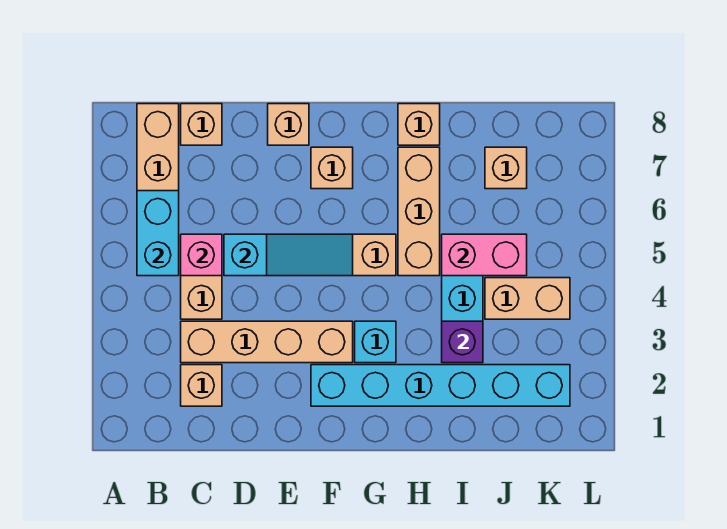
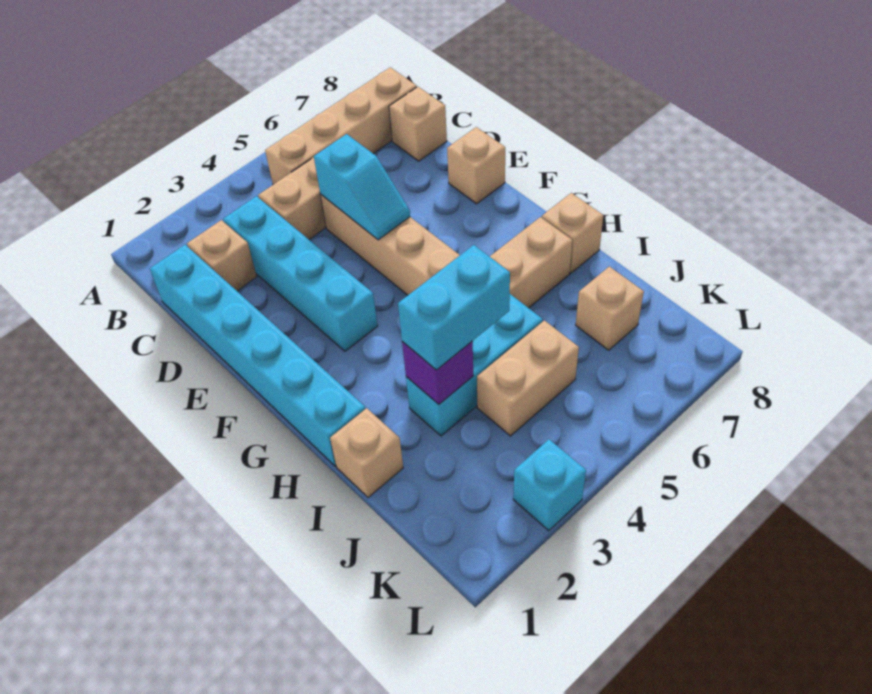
cyan 1x2 brick [137,191,179,276] -> cyan 1x2 brick moved to [398,245,510,370]
tan 1x4 brick [181,321,353,363] -> cyan 1x4 brick [223,196,378,351]
pink 1x1 brick [181,234,222,276] -> none
cyan 1x3 slope [224,234,353,276] -> cyan 1x2 slope [314,134,410,240]
cyan 1x6 brick [311,365,570,406] -> cyan 1x6 brick moved to [150,245,365,466]
tan 1x1 brick [311,147,353,189] -> tan 1x1 brick moved to [330,408,403,498]
cyan 1x1 brick [355,321,396,363] -> cyan 1x1 brick moved to [513,439,586,531]
pink 1x2 brick [442,234,527,276] -> none
tan 1x2 brick [485,278,570,319] -> tan 1x2 brick turned to [477,320,579,436]

